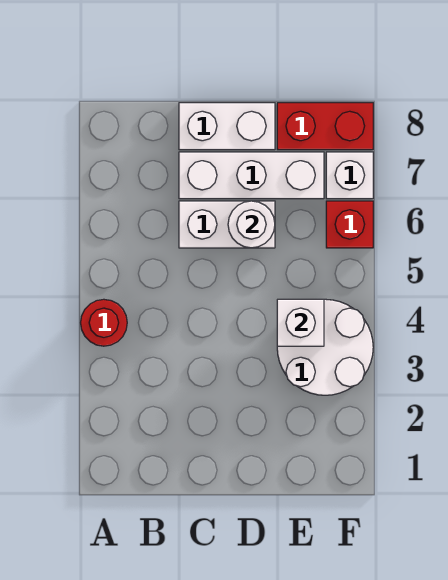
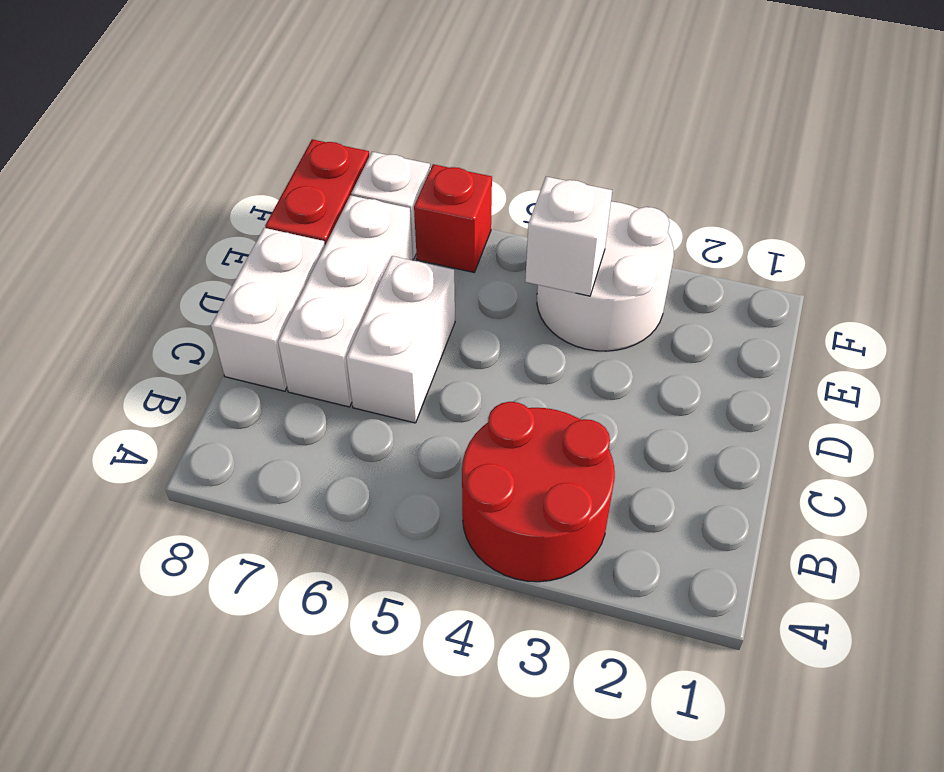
red 1x1 round brick [81,299,127,346] -> red 2x2 round brick [462,402,615,582]
white 1x1 round brick [228,201,275,248] -> none

